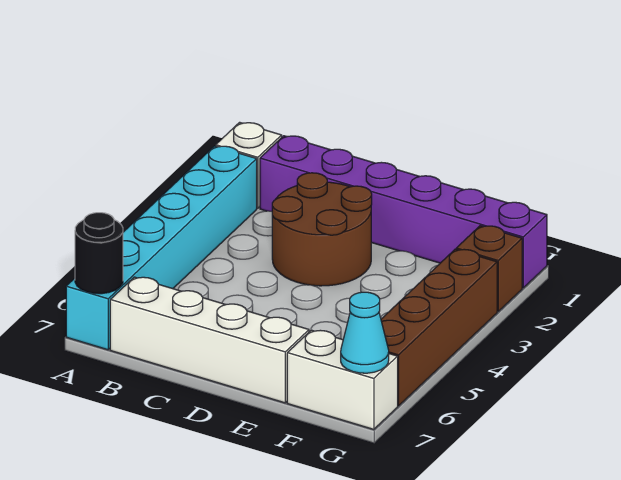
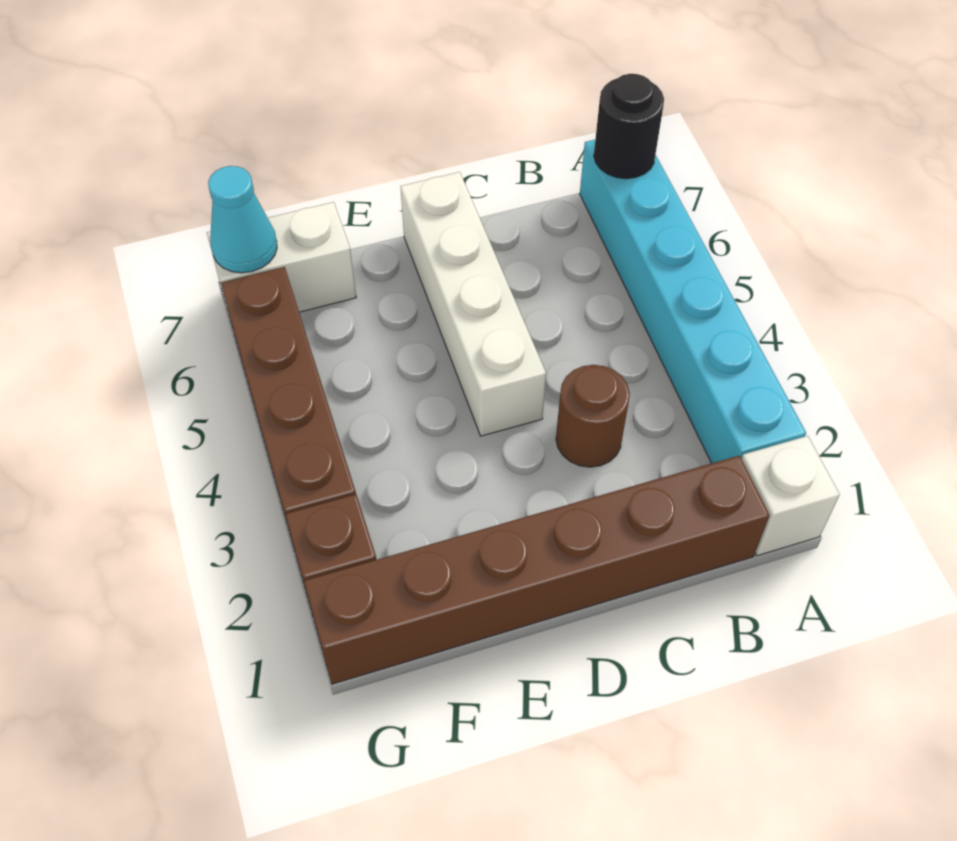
purple 1x6 brick [260,136,547,288] -> brown 1x6 brick [304,456,770,684]
white 1x4 brick [110,277,309,403] -> white 1x4 brick turned to [401,172,546,436]
brown 2x2 round brick [272,173,372,286] -> brown 1x1 round brick [556,365,630,467]

